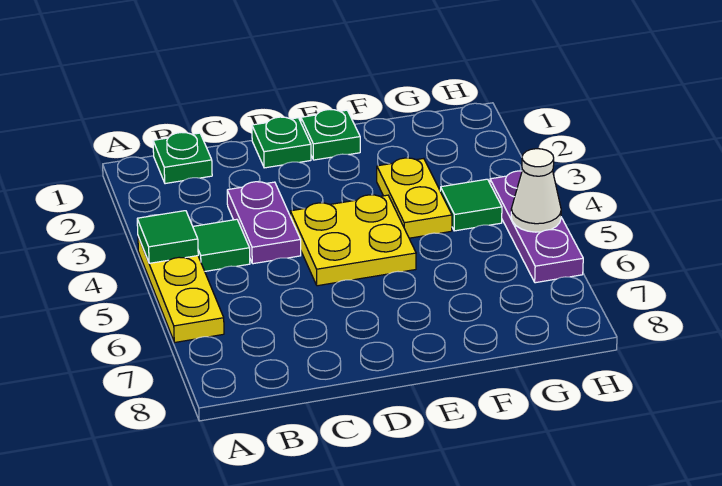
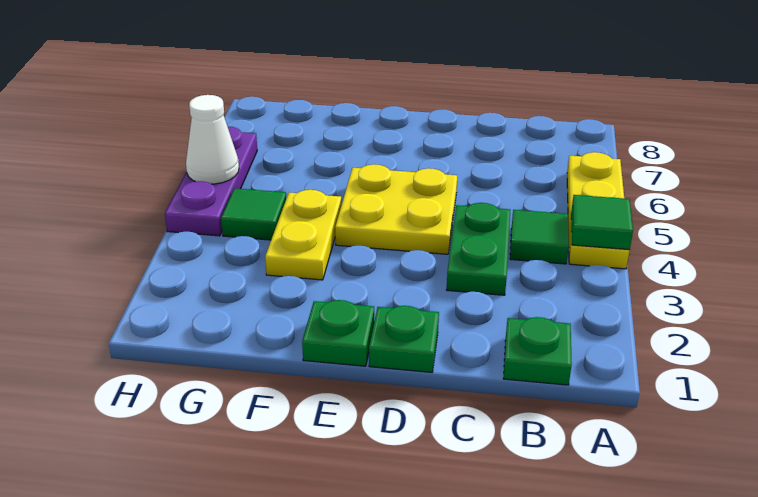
purple 1x2 plate [227,182,301,264] -> green 1x2 plate [447,203,510,295]

